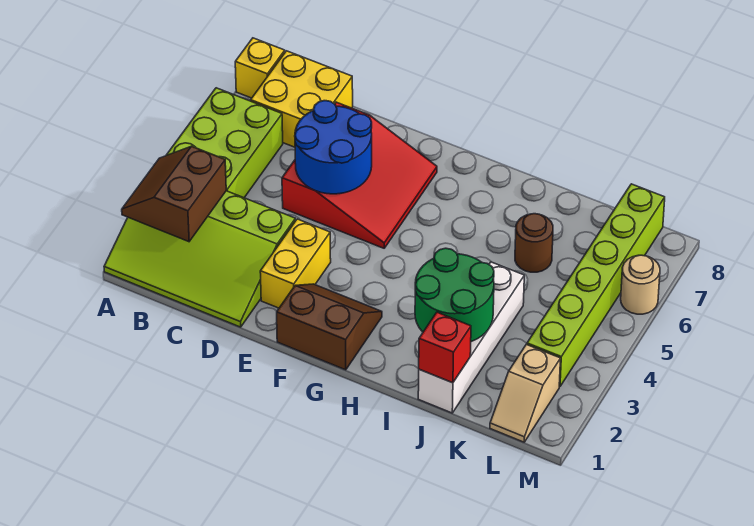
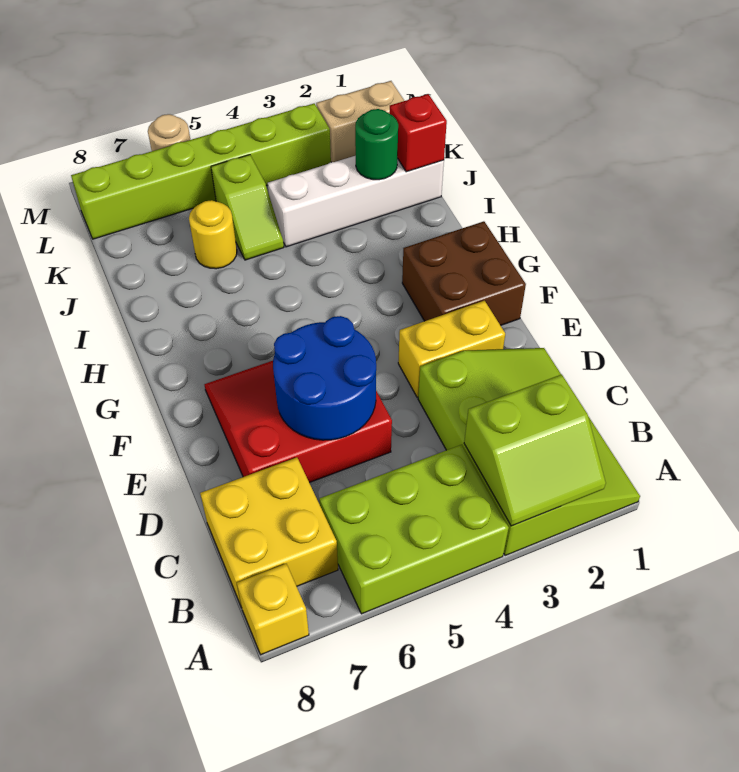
brown 2x2 slope [122,146,226,242] -> lime 2x2 slope [464,374,606,526]
brown 2x2 slope [277,284,382,370] -> brown 2x2 brick [402,221,526,326]
green 2x2 round brick [415,248,494,342] -> green 1x1 round brick [355,109,398,180]
none -> lime 1x2 slope [211,155,284,260]
brown 1x1 round brick [515,214,553,272] -> yellow 1x1 round brick [189,200,237,269]
tan 1x2 slope [490,344,561,442] -> tan 1x2 brick [316,81,404,162]

